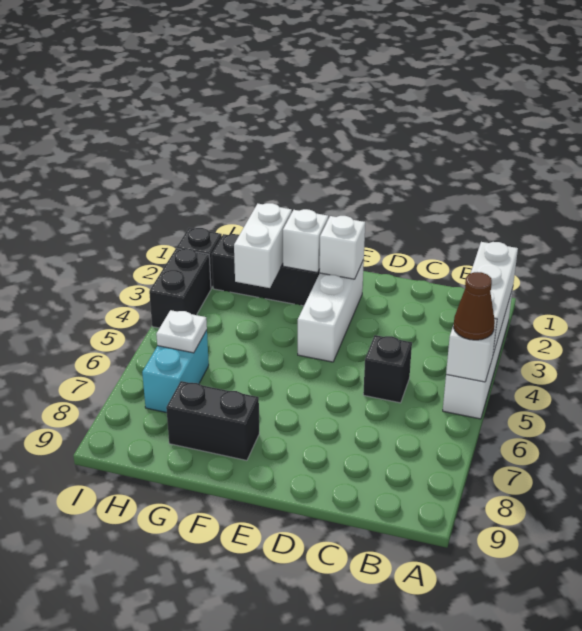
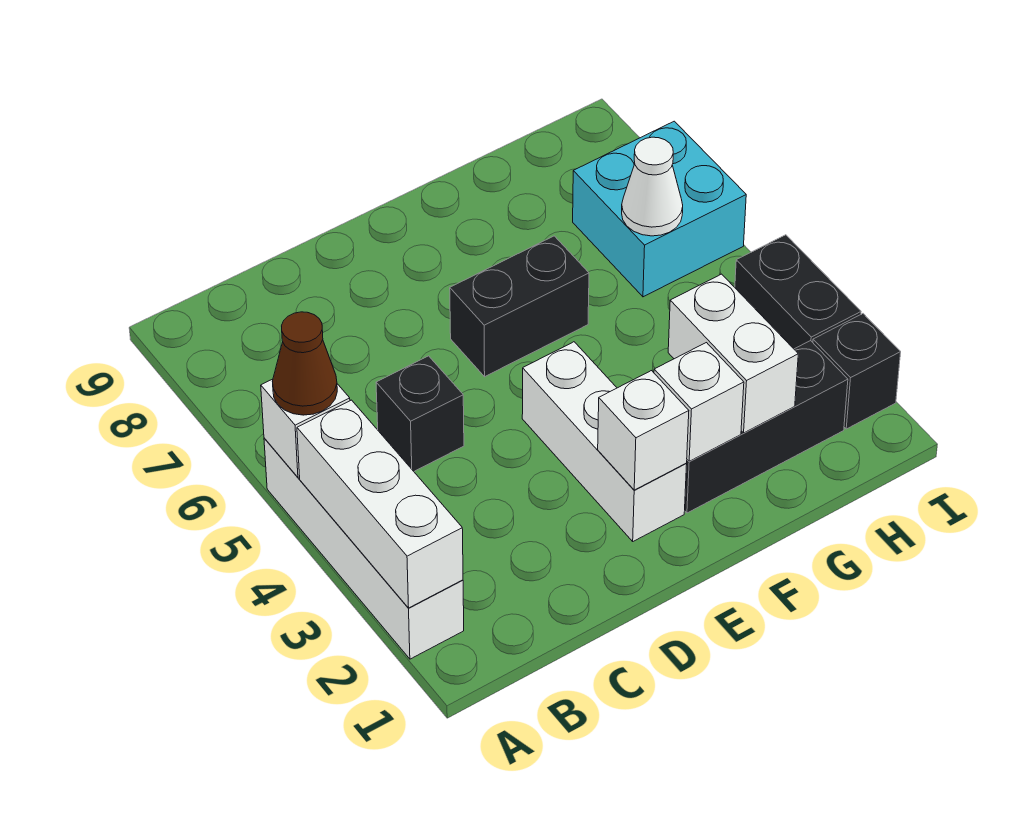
black 1x2 brick [166,381,259,460] -> black 1x2 brick moved to [450,236,589,377]
cyan 1x2 brick [142,330,209,413] -> cyan 2x2 brick [573,121,746,297]
white 1x1 plate [156,310,207,353] -> white 1x1 cone [622,137,683,236]

